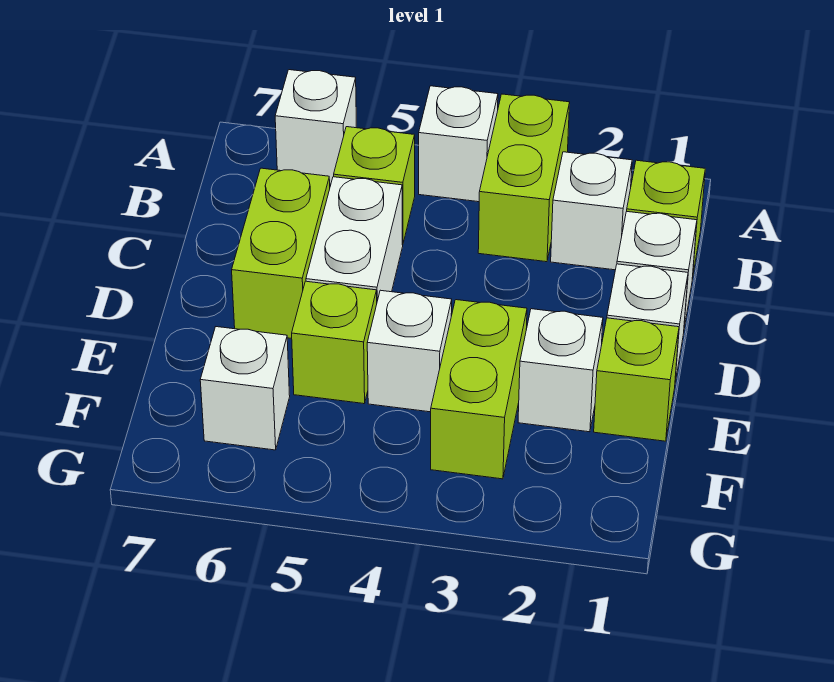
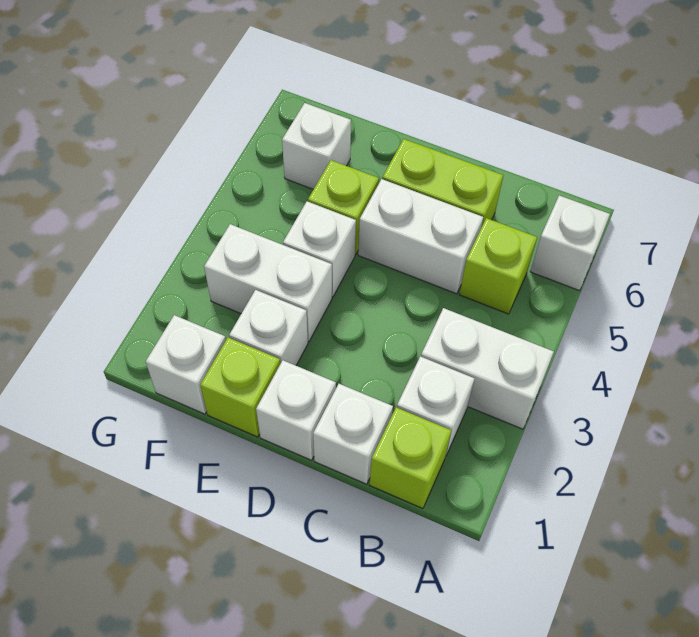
lime 1x2 brick [478,94,570,262] -> white 1x2 brick [421,308,554,429]
white 1x1 brick [419,86,498,202] -> white 1x1 brick moved to [146,315,226,414]
lime 1x2 brick [431,300,527,479] -> white 1x2 brick [204,224,332,341]

